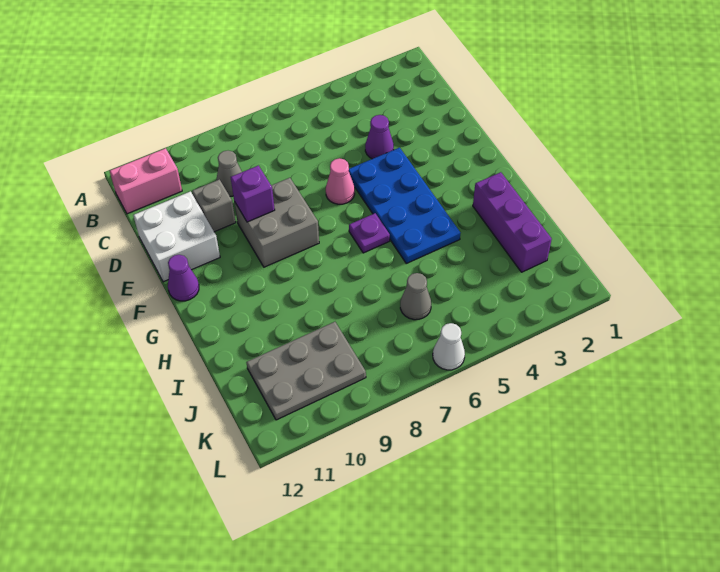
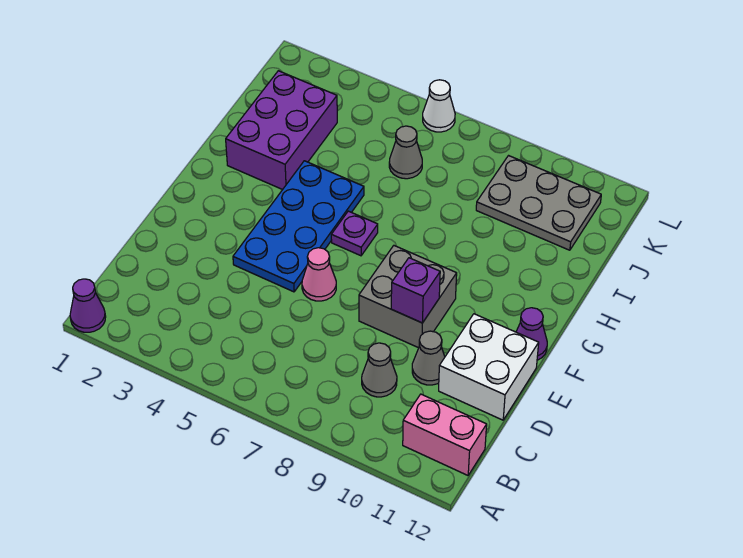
purple 1x1 cone [365,115,394,159] -> purple 1x1 cone moved to [70,279,106,332]
grey 1x1 brick [192,180,236,232] -> grey 1x1 cone [412,331,445,385]
purple 1x3 brick [473,172,552,272] -> purple 2x3 brick [226,71,337,190]

